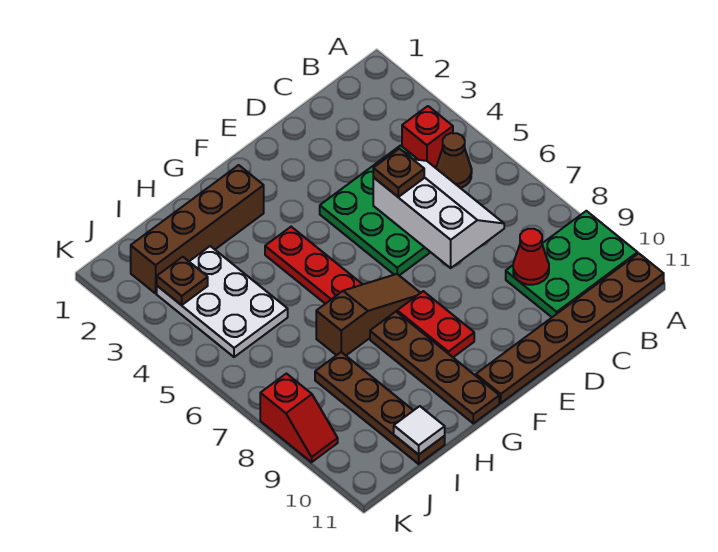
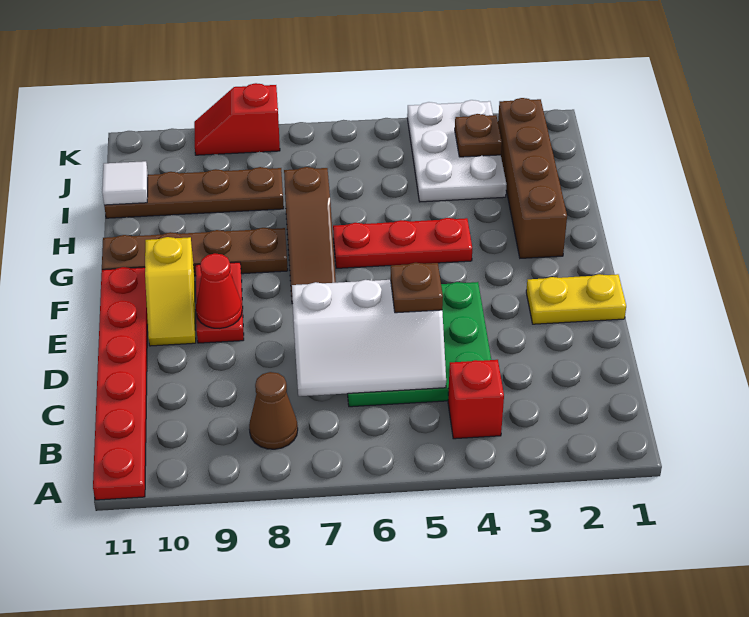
green 2x3 plate [506,211,638,317] -> none
brown 1x6 plate [476,253,664,403] -> red 1x6 plate [93,267,148,500]
brown 1x1 cone [436,133,472,188] -> brown 1x1 cone moved to [249,372,298,449]
red 1x1 cone [513,229,549,285] -> red 1x1 cone moved to [196,253,242,328]
none -> yellow 1x2 plate [526,274,626,324]
none -> yellow 1x2 slope [145,237,196,346]
red 1x2 plate [397,291,474,357] -> red 1x2 plate turned to [196,262,244,343]
white 2x3 plate [157,246,288,357] -> white 2x3 plate turned to [407,100,507,202]

